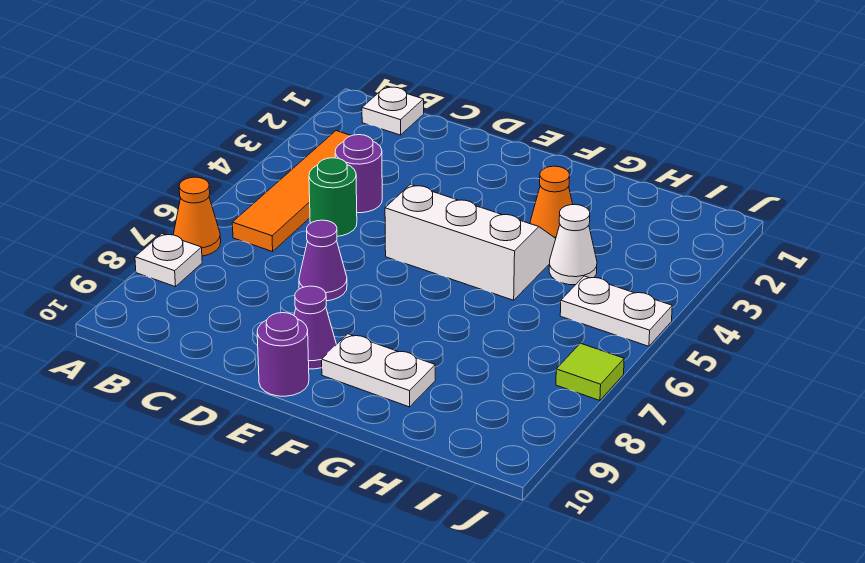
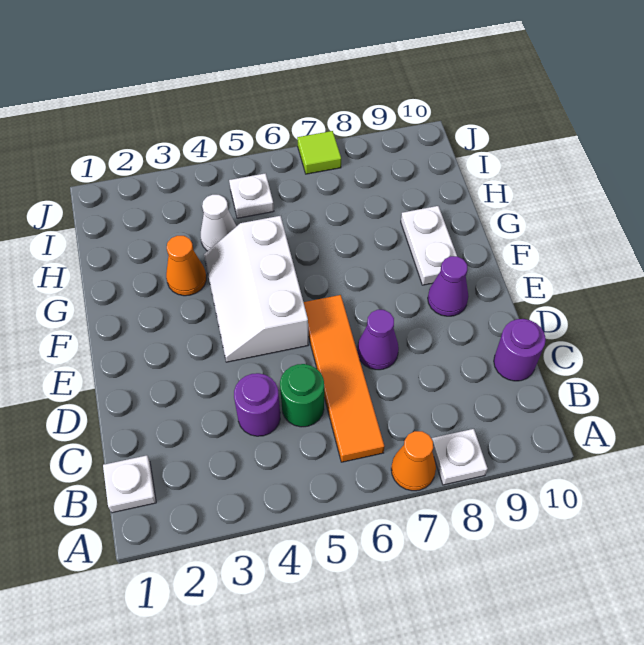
orange 1x4 tile [232,131,351,252] -> orange 1x4 tile turned to [304,295,385,462]
purple 1x1 round brick [257,313,309,396] -> purple 1x1 round brick moved to [494,319,546,381]
white 1x2 plate [560,276,672,346] -> white 1x1 plate [229,173,274,218]

